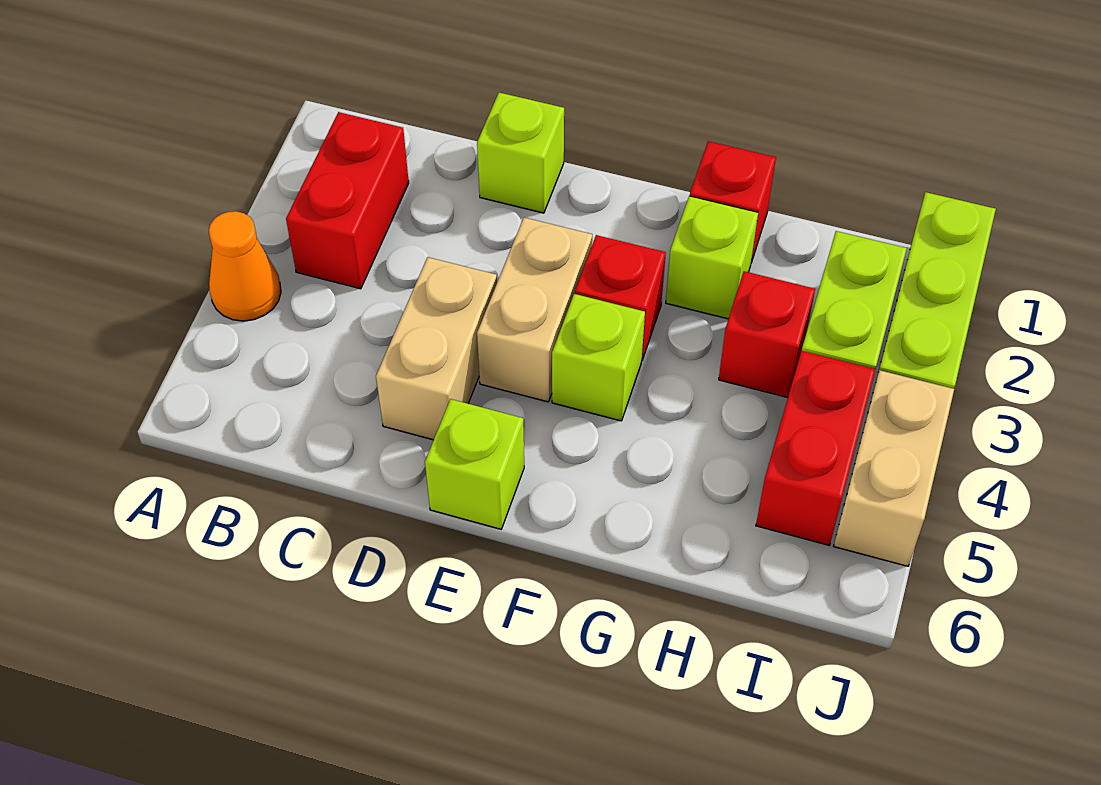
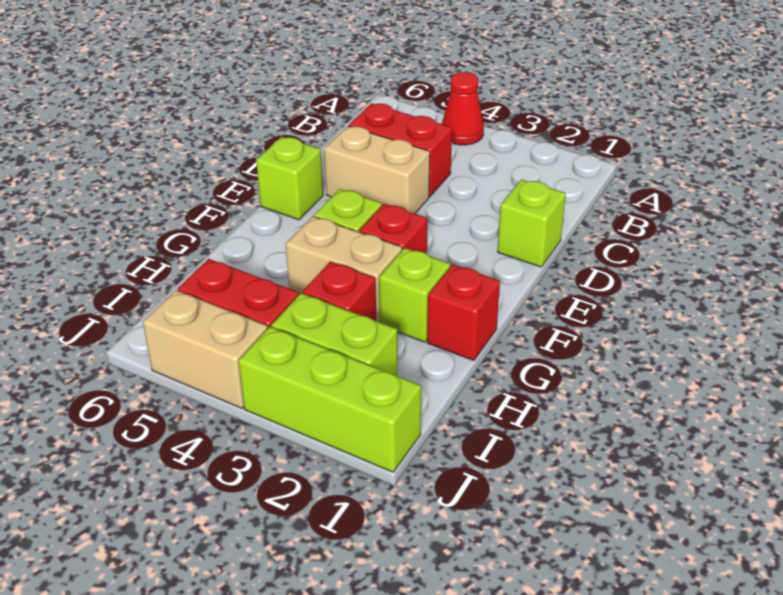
orange 1x1 cone [209,211,281,321] -> red 1x1 cone [442,72,484,145]
red 1x2 brick [286,112,409,289] -> red 1x2 brick moved to [349,103,452,197]
tan 1x2 brick [477,218,592,402] -> tan 1x2 brick moved to [286,216,402,322]

